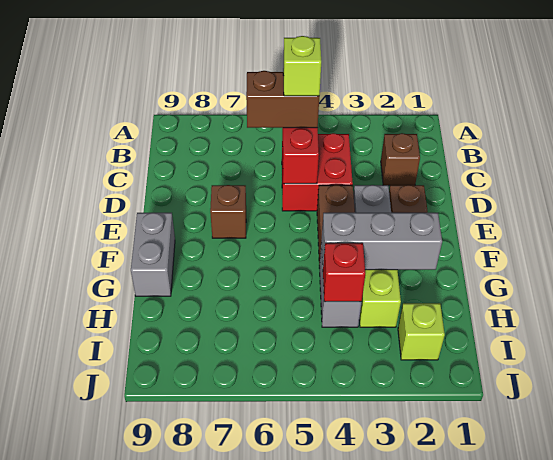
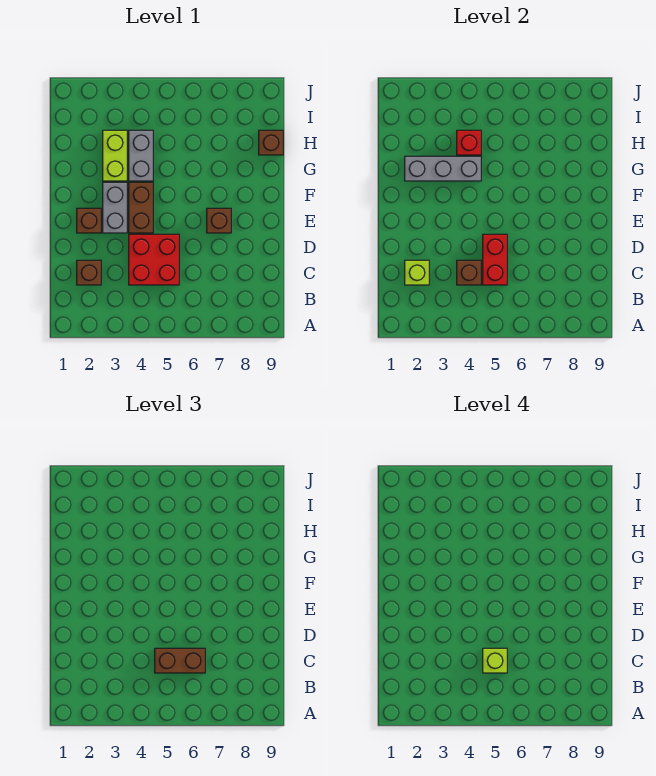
none -> brown 1x1 brick [457,260,481,285]
grey 1x2 brick [131,213,175,296] -> none
none -> brown 1x1 brick [259,130,283,155]
lime 1x1 brick [398,303,445,360] -> lime 1x1 brick moved to [405,260,429,285]

